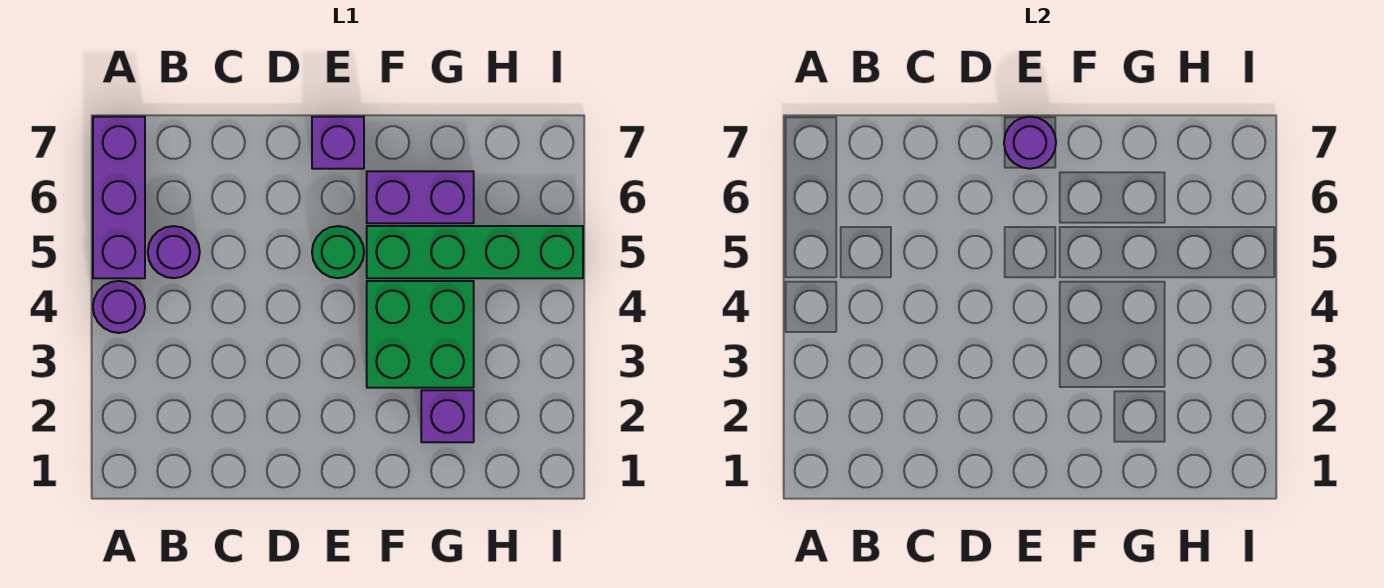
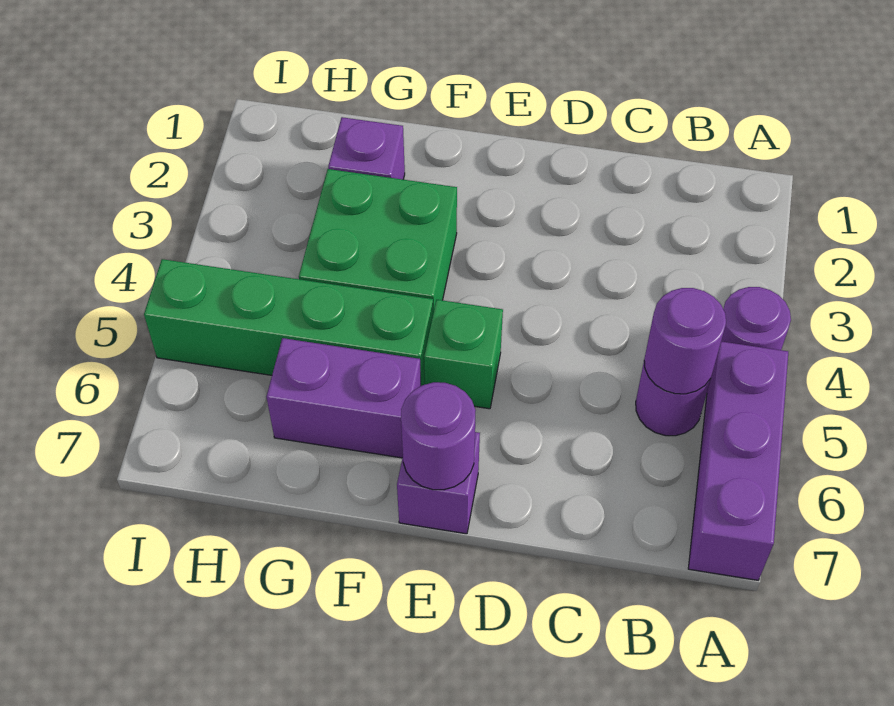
none -> purple 1x1 round brick [644,288,726,394]
green 1x1 round brick [312,226,364,278] -> green 1x1 brick [424,300,503,409]

